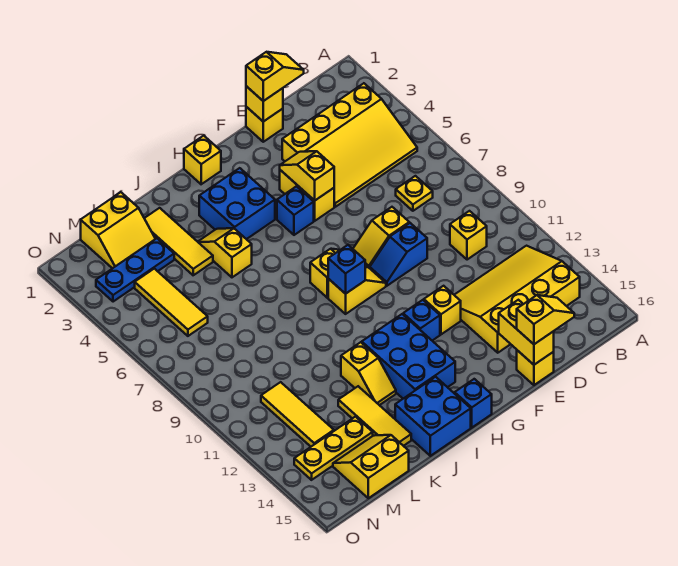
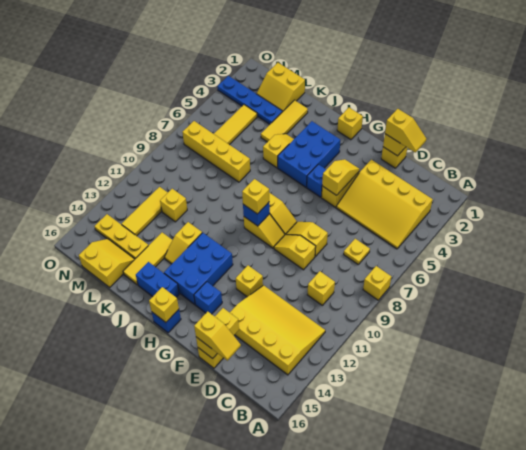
none -> yellow 1x1 brick [363,266,391,300]
blue 1x2 slope [370,223,427,286] -> yellow 1x2 slope [274,234,316,270]
blue 1x1 brick [403,300,440,341] -> blue 1x1 brick moved to [194,282,222,314]
blue 2x2 brick [199,168,275,239] -> blue 2x3 brick [278,121,340,187]
none -> yellow 1x1 brick [242,179,269,214]
none -> yellow 1x1 brick [149,287,179,322]
blue 2x2 brick [395,377,471,456] -> blue 1x2 brick [136,262,179,297]
none -> yellow 1x4 brick [182,121,250,182]
blue 1x3 plate [96,238,174,302] -> blue 1x4 plate [217,76,283,124]
none -> yellow 1x1 brick [160,189,187,222]

